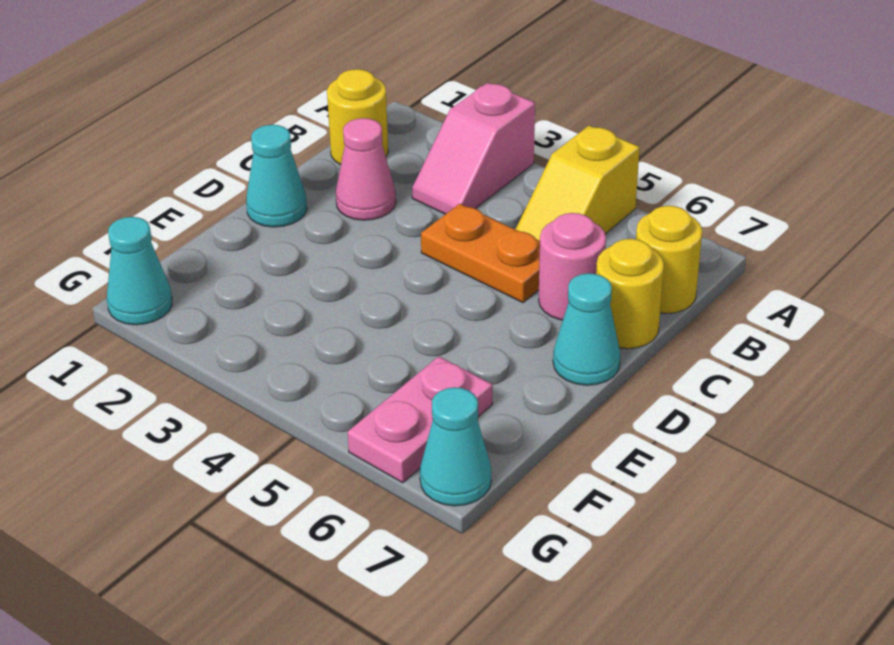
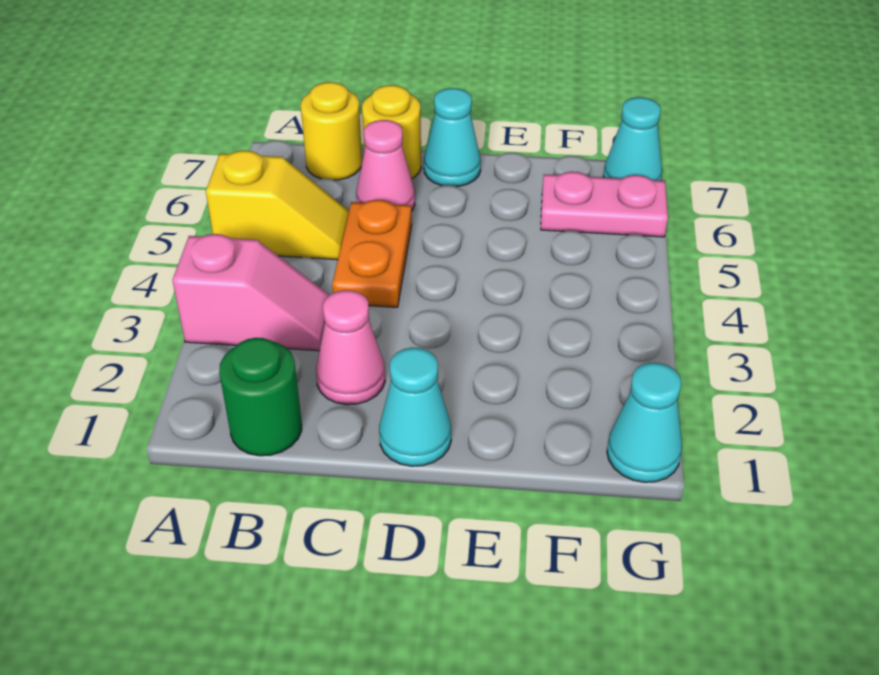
yellow 1x1 round brick [327,69,388,165] -> green 1x1 round brick [219,338,302,456]
pink 1x1 round brick [538,213,606,320] -> pink 1x1 cone [356,120,415,211]

